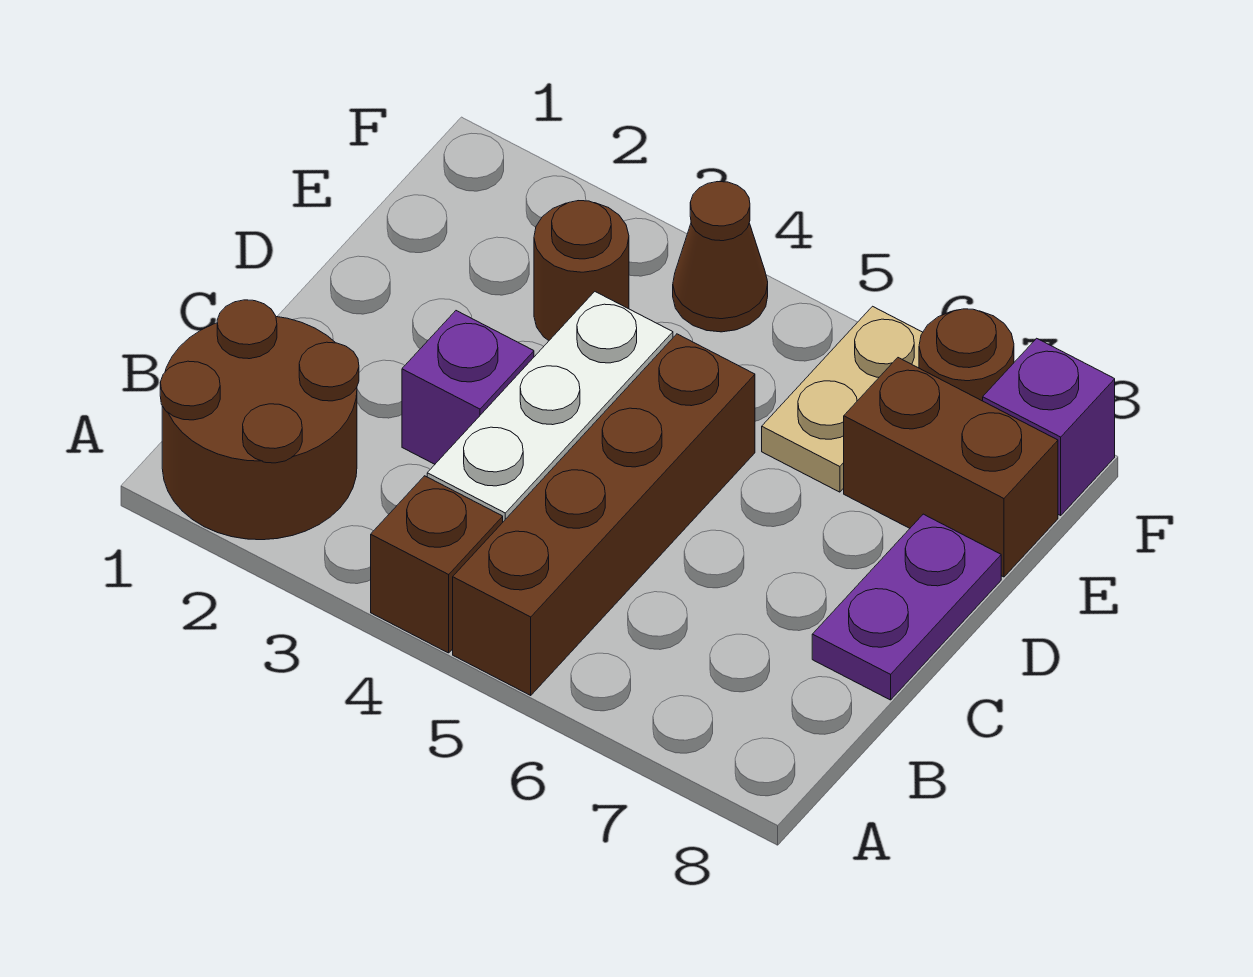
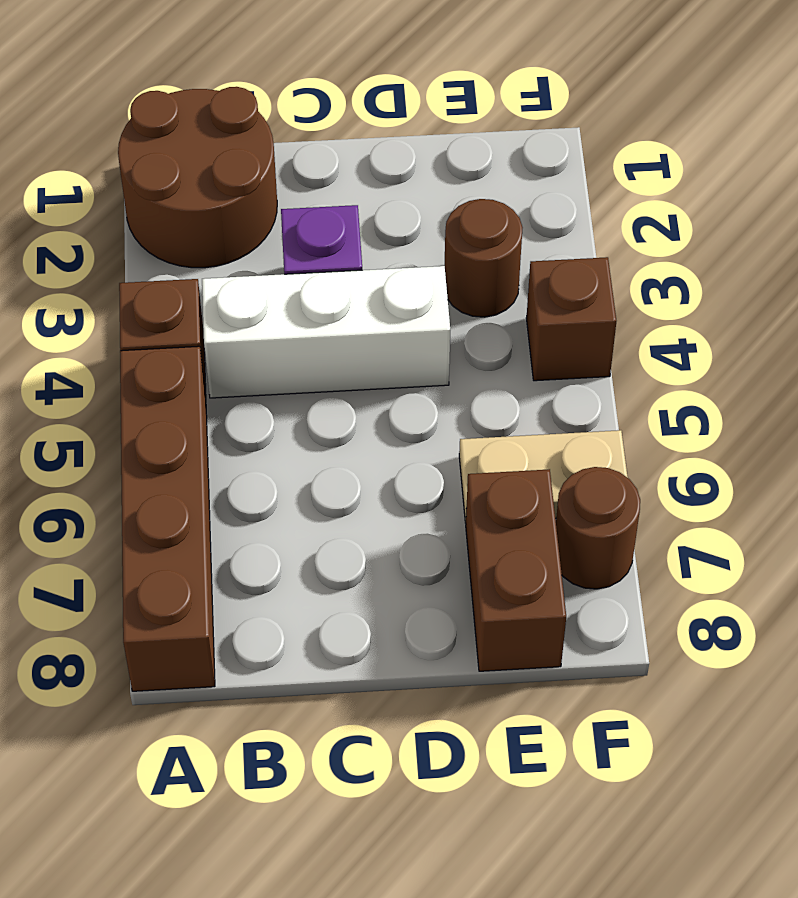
brown 1x4 brick [453,334,755,695] -> brown 1x4 brick turned to [120,346,215,691]
purple 1x2 plate [812,514,1001,700] -> none
brown 1x1 cone [673,182,768,332] -> brown 1x1 brick [526,257,616,381]
purple 1x1 brick [983,338,1115,515] -> none

